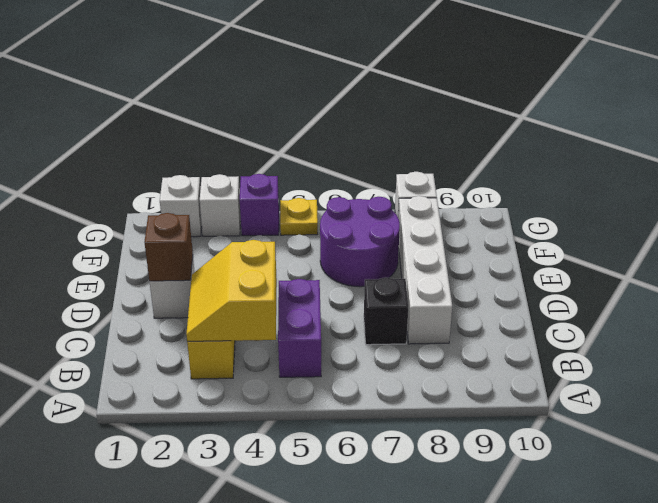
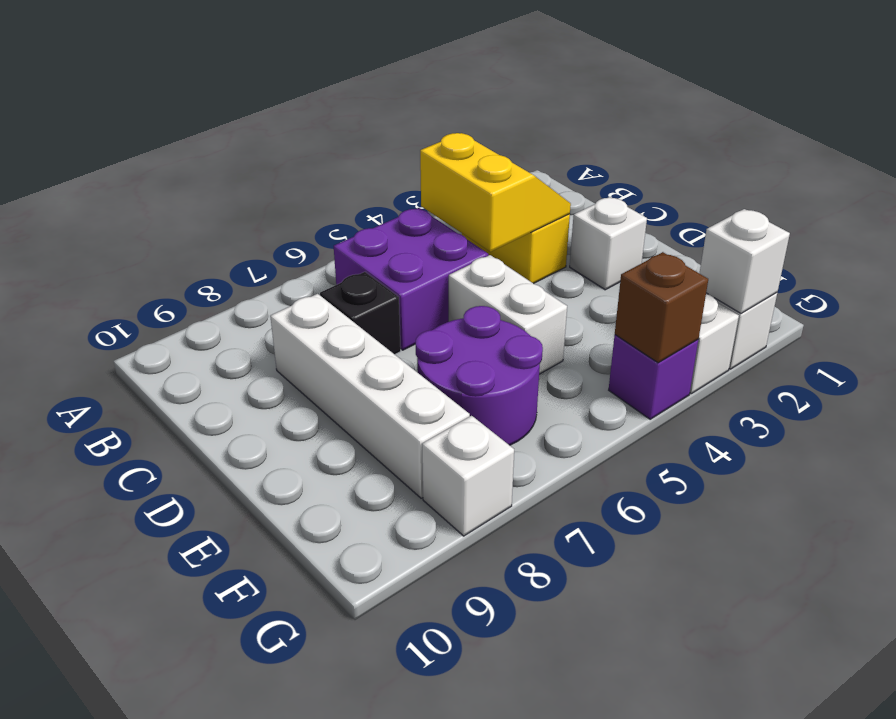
purple 1x2 brick [278,279,321,377] -> purple 2x2 brick [334,208,488,350]
brown 1x1 brick [144,213,193,281] -> brown 1x1 brick moved to [615,252,708,363]
none -> white 1x2 brick [449,255,567,374]
none -> white 1x1 brick [700,209,790,313]
yellow 1x1 plate [280,198,318,235] -> none

